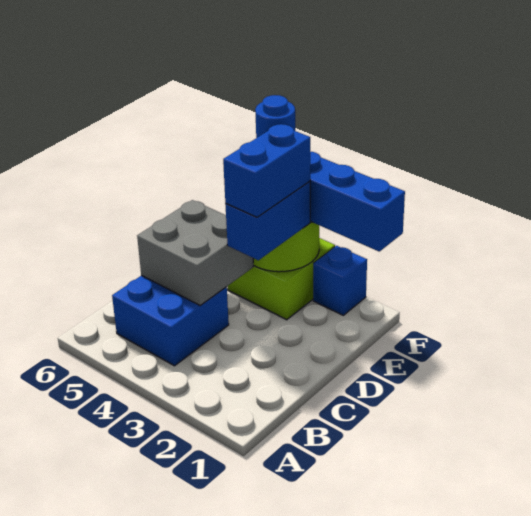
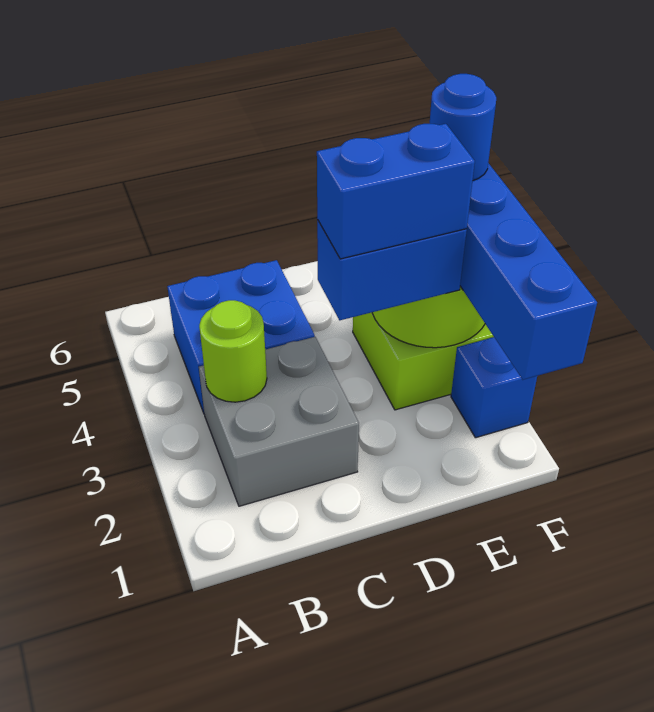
none -> lime 1x1 round brick [199,300,267,402]
grey 2x2 brick [137,200,253,306] -> grey 2x2 brick moved to [199,337,359,506]

